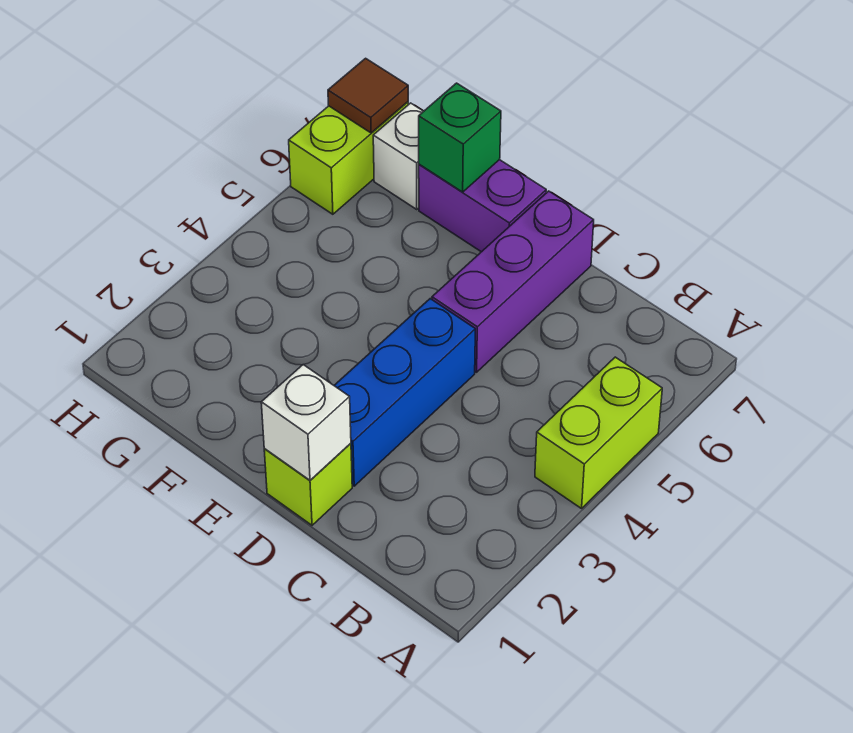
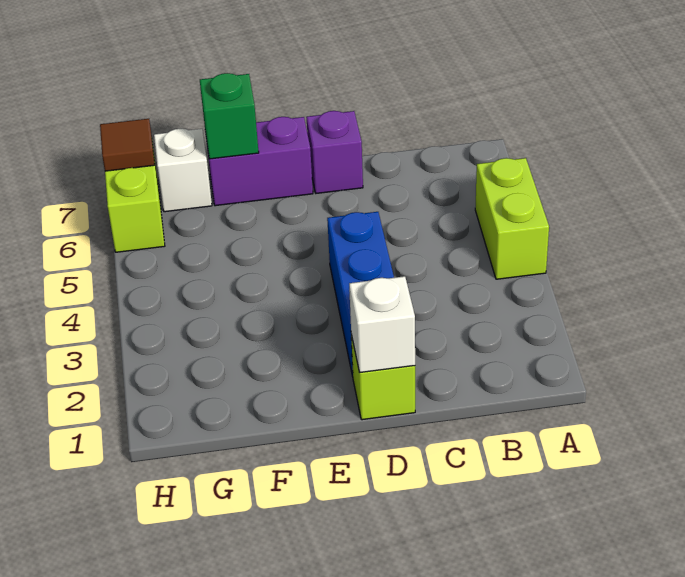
purple 1x3 brick [432,191,594,372] -> purple 1x1 brick [306,111,363,193]

